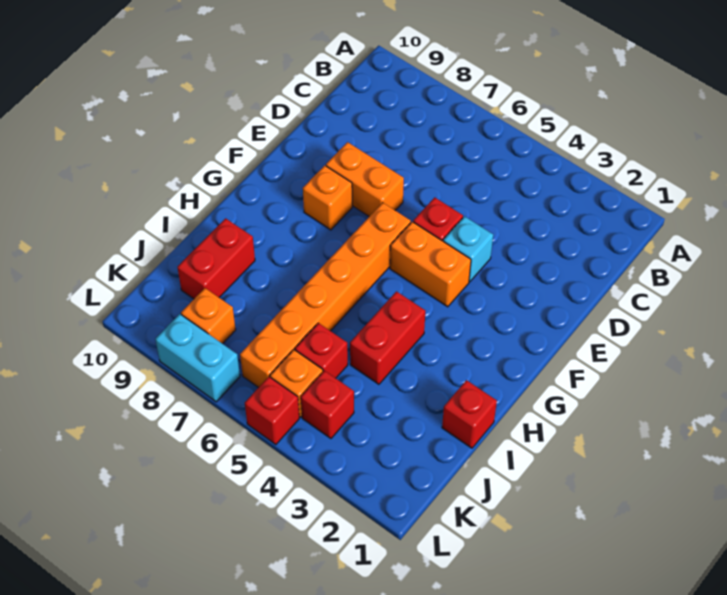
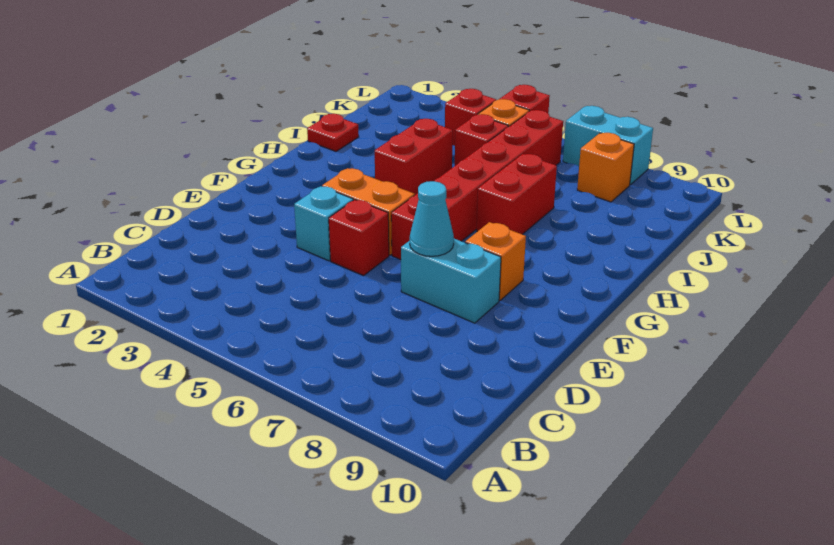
orange 1x2 brick [326,142,404,216] -> cyan 1x2 brick [401,239,501,323]
none -> cyan 1x1 cone [410,181,454,256]
orange 1x6 brick [240,203,411,388] -> red 1x6 brick [391,110,563,260]
red 1x1 brick [442,380,497,448] -> red 1x1 plate [307,114,359,151]
red 1x2 brick [177,218,255,299] -> red 1x2 brick moved to [477,154,557,234]

